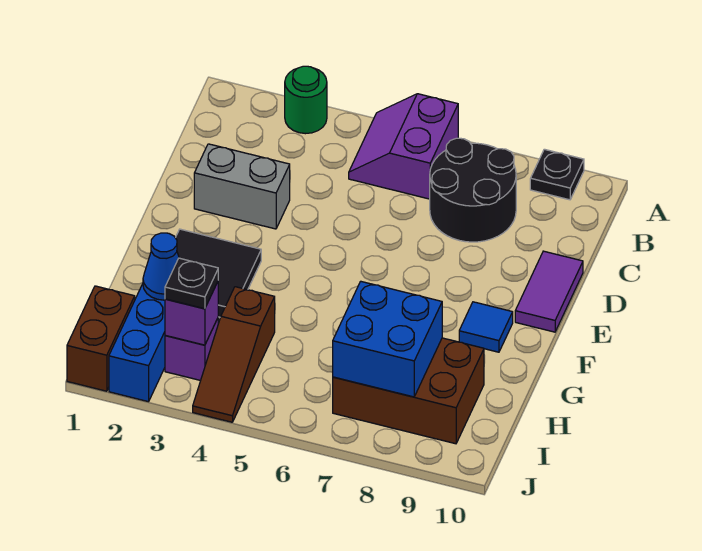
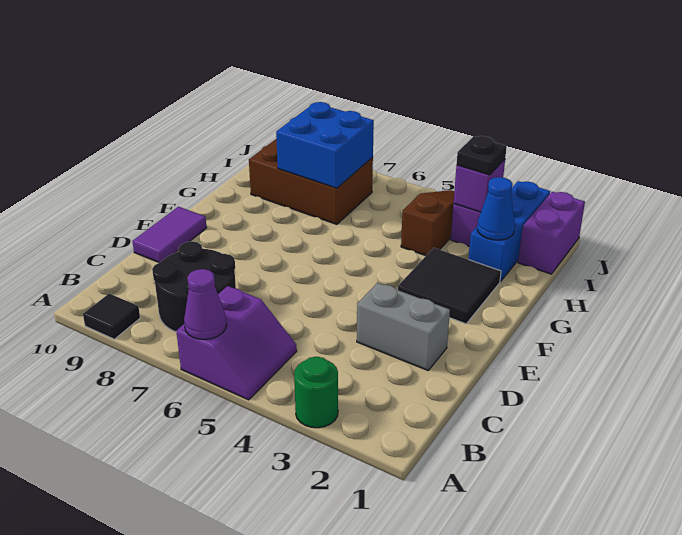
none -> purple 1x1 cone [184,269,227,339]
black 1x1 plate [530,149,584,200] -> black 1x1 tile [83,294,140,339]
blue 1x1 tile [459,302,513,352] -> none
brown 1x2 brick [67,286,135,391] -> purple 1x2 brick [518,192,585,274]

